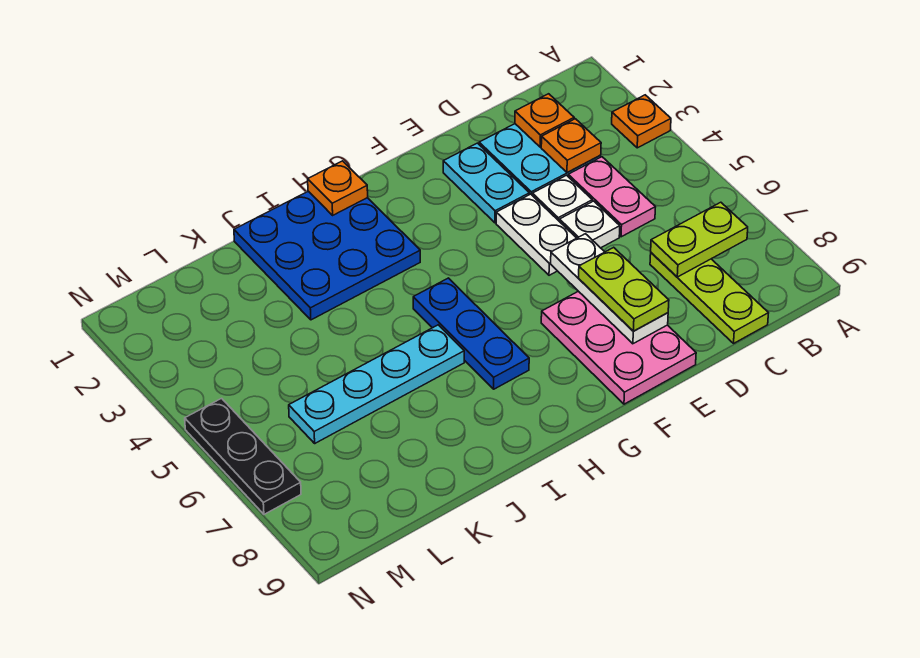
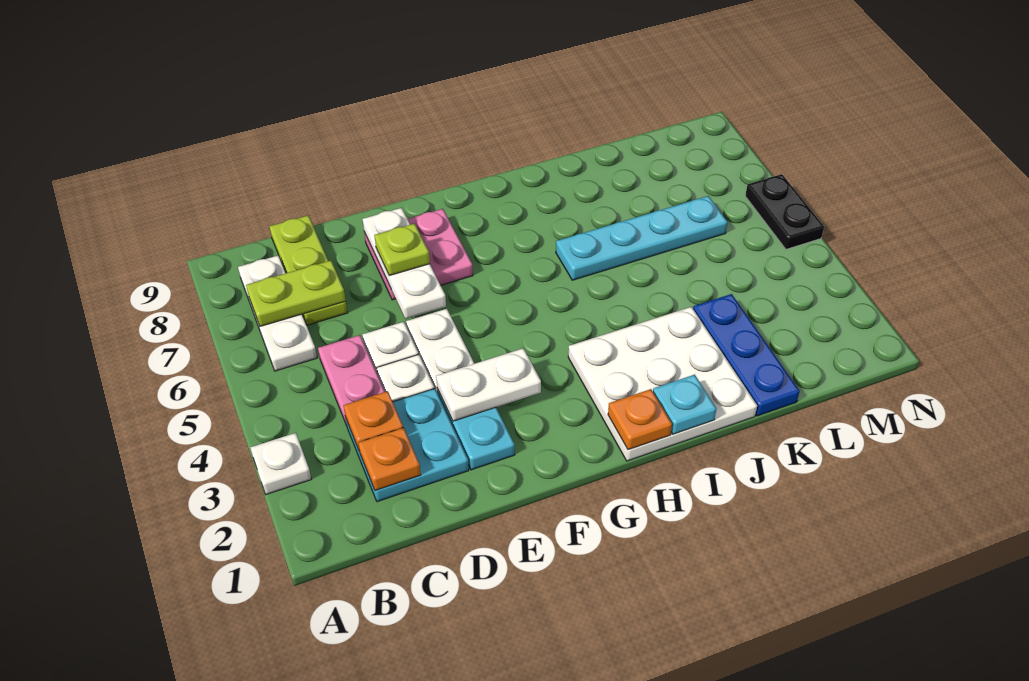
orange 1x1 plate [612,95,671,148] -> white 1x1 plate [250,433,311,494]
none -> white 1x3 plate [238,255,317,371]
none -> white 1x2 plate [436,348,541,421]
pink 2x3 plate [541,291,696,404] -> pink 2x2 plate [364,209,473,300]
lime 1x2 plate [579,247,669,331] -> lime 1x1 plate [374,224,430,276]
blue 3x3 plate [234,191,420,320] -> white 3x3 plate [568,307,757,461]
blue 1x3 plate [413,278,529,389] -> blue 1x3 plate moved to [693,294,800,416]
none -> cyan 1x1 plate [653,375,716,434]
black 1x3 plate [185,398,301,514] -> black 1x2 plate [745,174,824,249]

